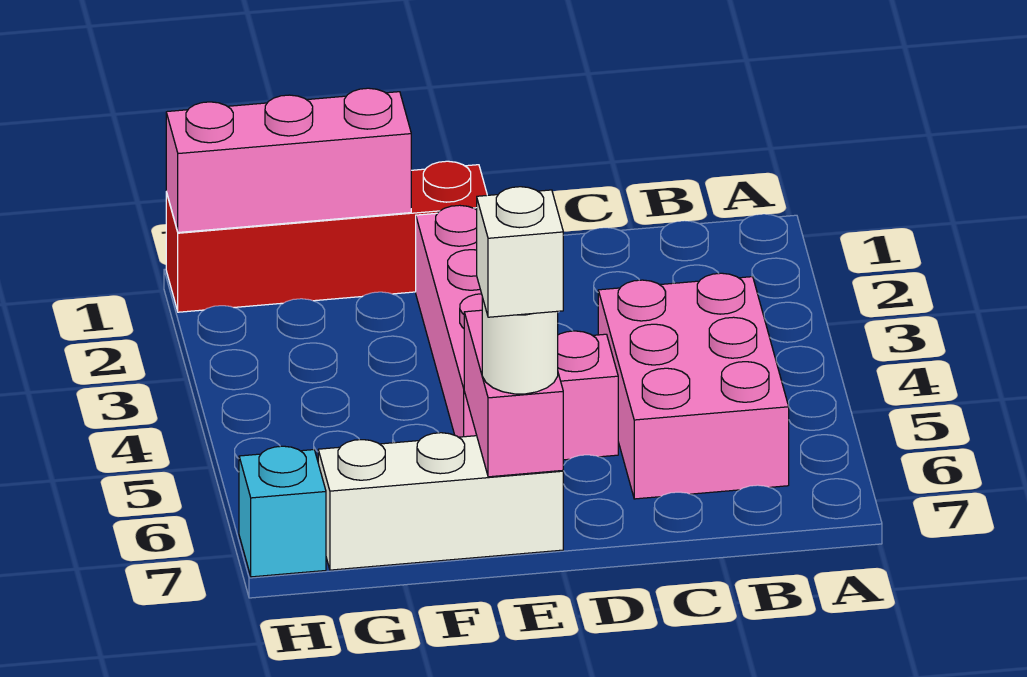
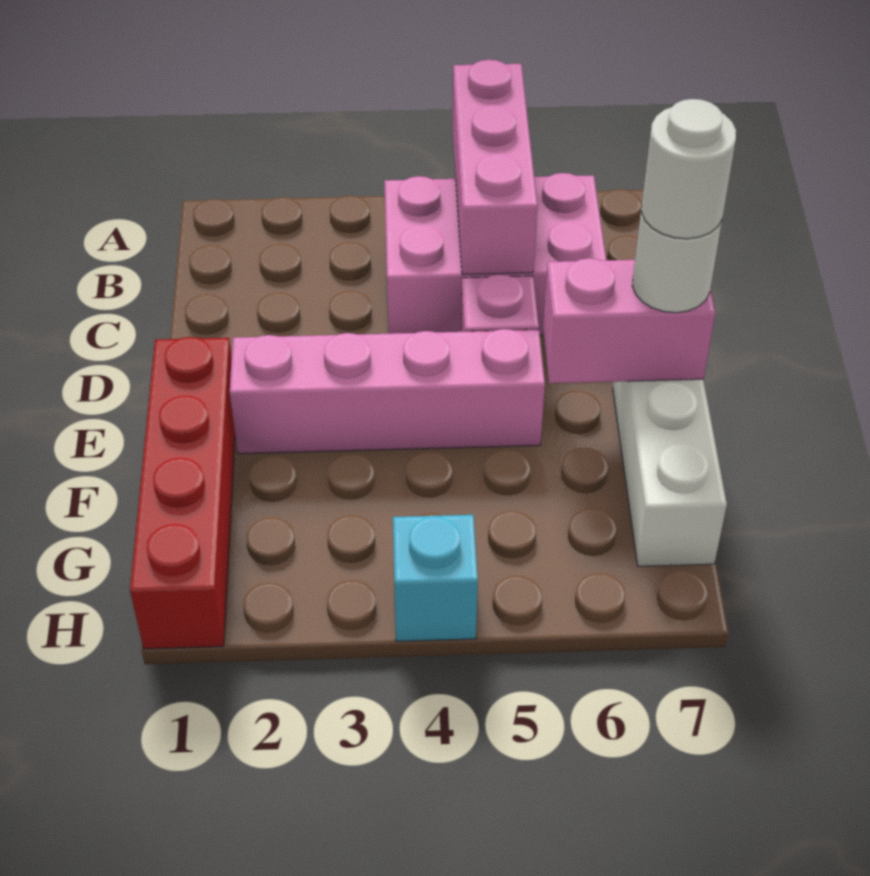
white 1x1 brick [477,187,563,317] -> white 1x1 round brick [641,99,736,239]
pink 1x3 brick [166,88,411,232] -> pink 1x3 brick moved to [453,60,537,275]
cyan 1x1 brick [239,446,326,577] -> cyan 1x1 brick moved to [393,515,478,641]

